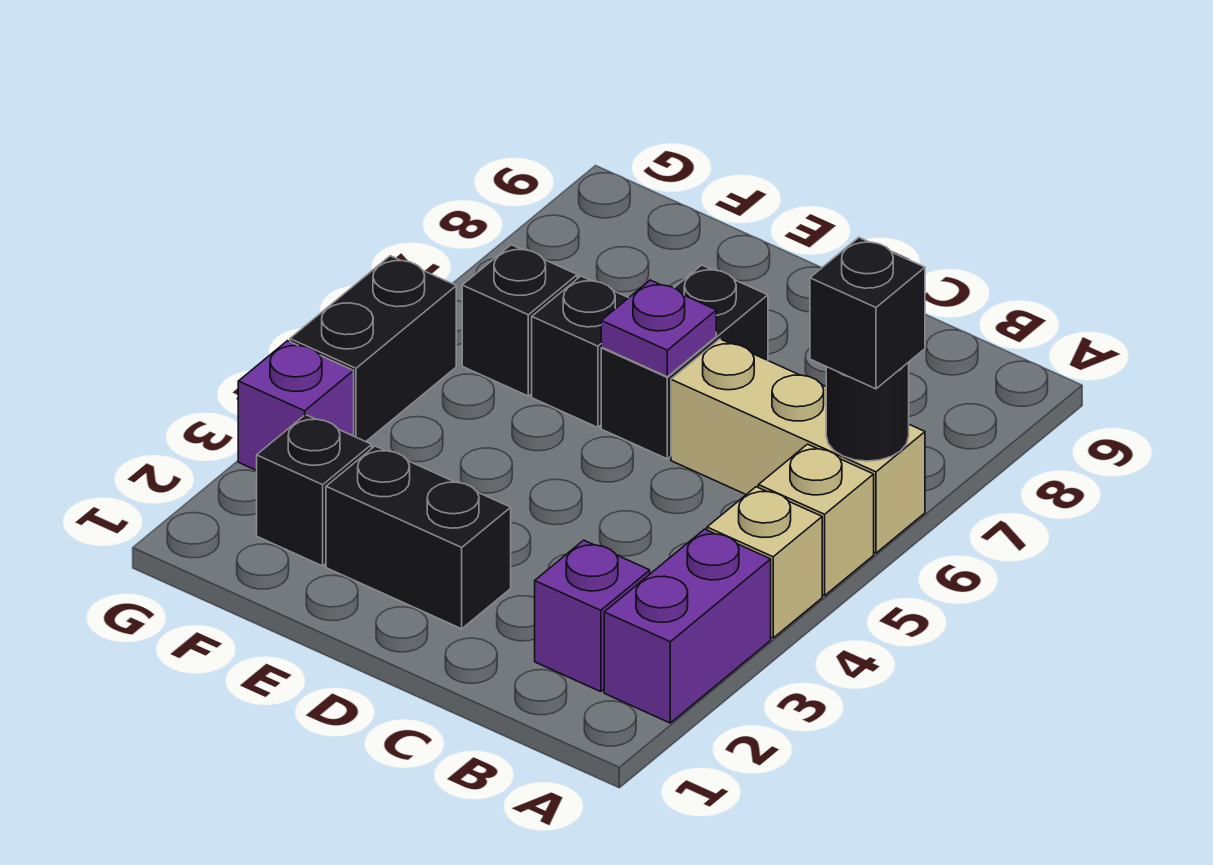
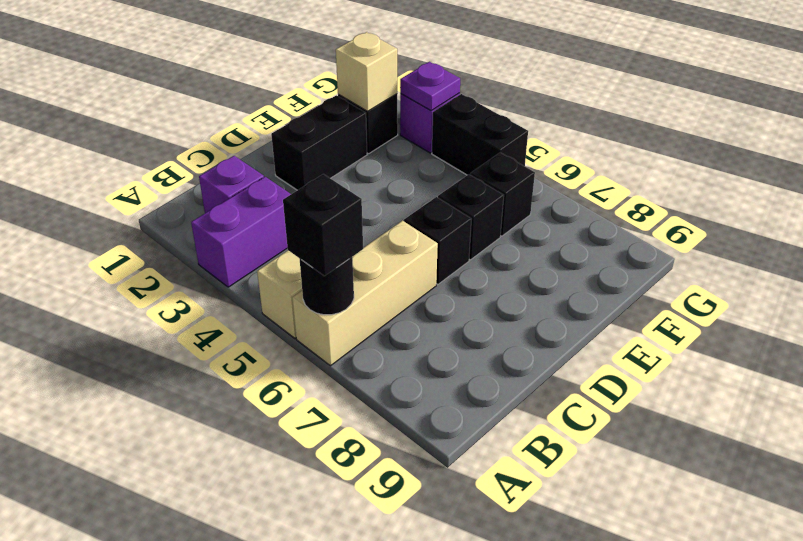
purple 1x2 brick [604,529,771,723] -> purple 1x2 brick turned to [191,177,291,287]
tan 1x1 brick [707,487,822,638] -> tan 1x1 brick moved to [336,32,397,111]
black 1x2 brick [601,265,768,459] -> black 1x1 brick [404,197,472,284]
purple 1x1 plate [601,280,716,377] -> purple 1x1 plate moved to [400,62,460,110]

